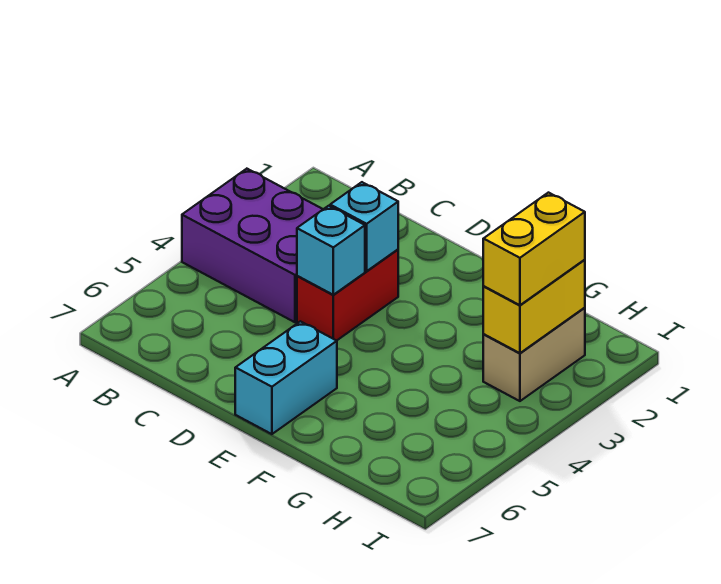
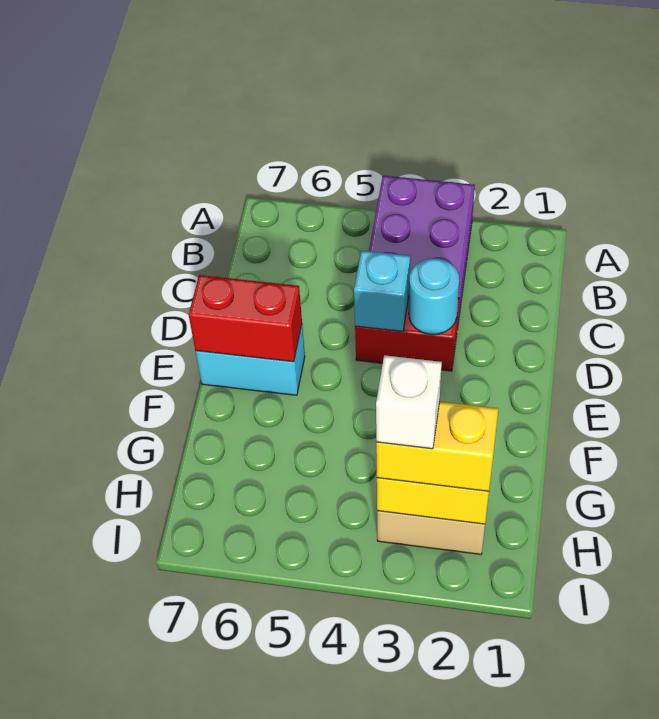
cyan 1x1 brick [330,182,398,271] -> cyan 1x1 round brick [409,259,459,334]
none -> red 1x2 brick [189,275,302,362]
none -> white 1x1 brick [376,355,442,449]

